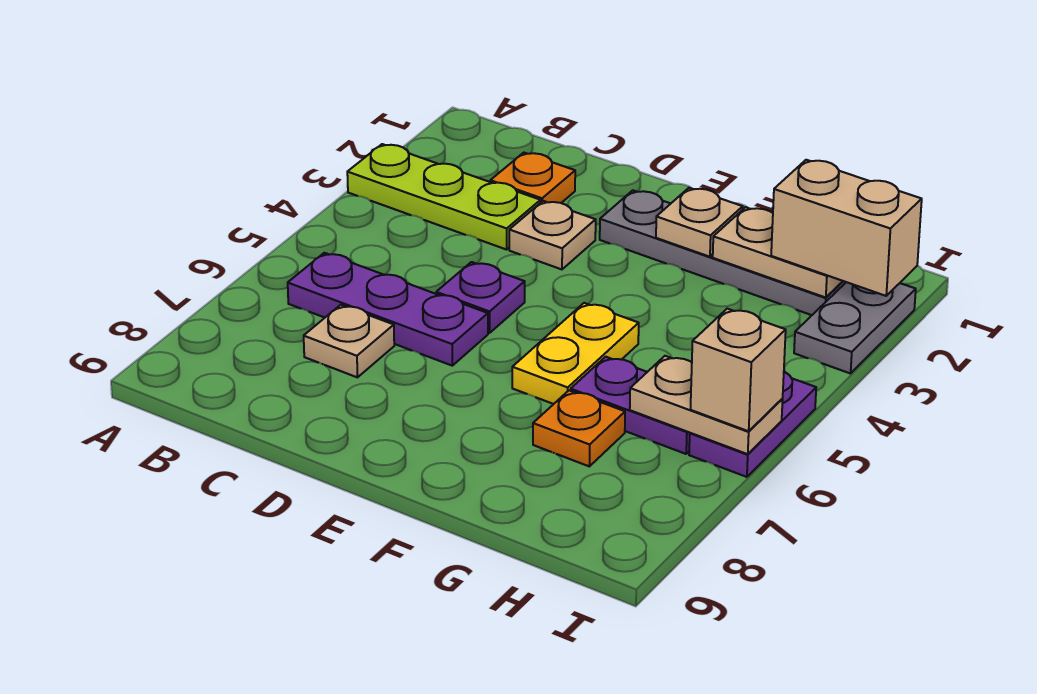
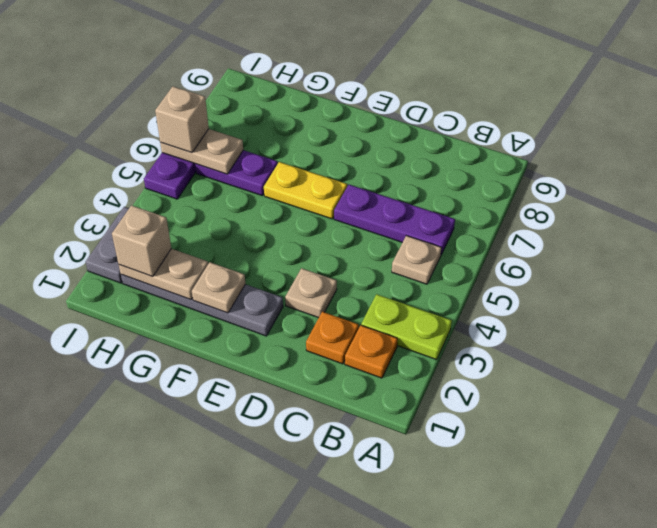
lime 1x3 plate [347,144,541,250] -> lime 1x2 plate [361,294,452,360]
tan 1x1 plate [304,305,394,377] -> tan 1x1 plate moved to [392,236,441,284]
purple 1x1 plate [436,262,525,333] -> none
yellow 1x2 plate [512,303,639,404] -> yellow 1x2 plate turned to [264,162,347,219]
orange 1x1 plate [533,390,625,466] -> orange 1x1 plate moved to [345,325,398,378]
tan 1x2 brick [771,160,922,296] -> tan 1x1 brick [112,205,171,277]

